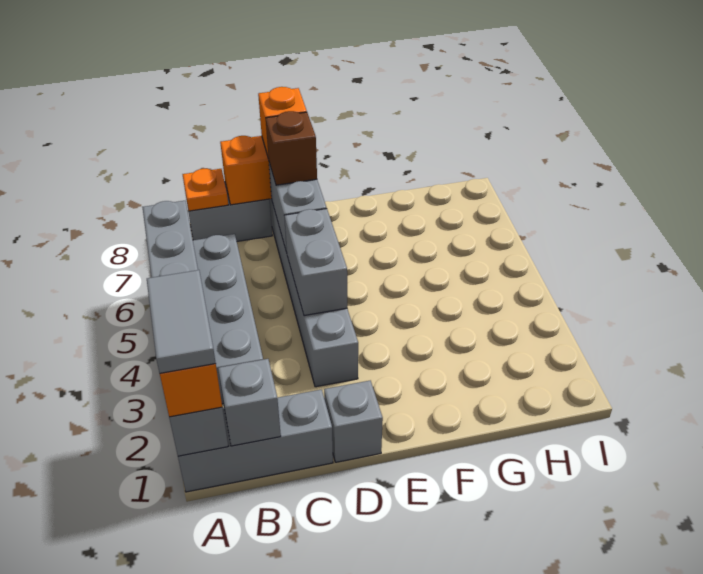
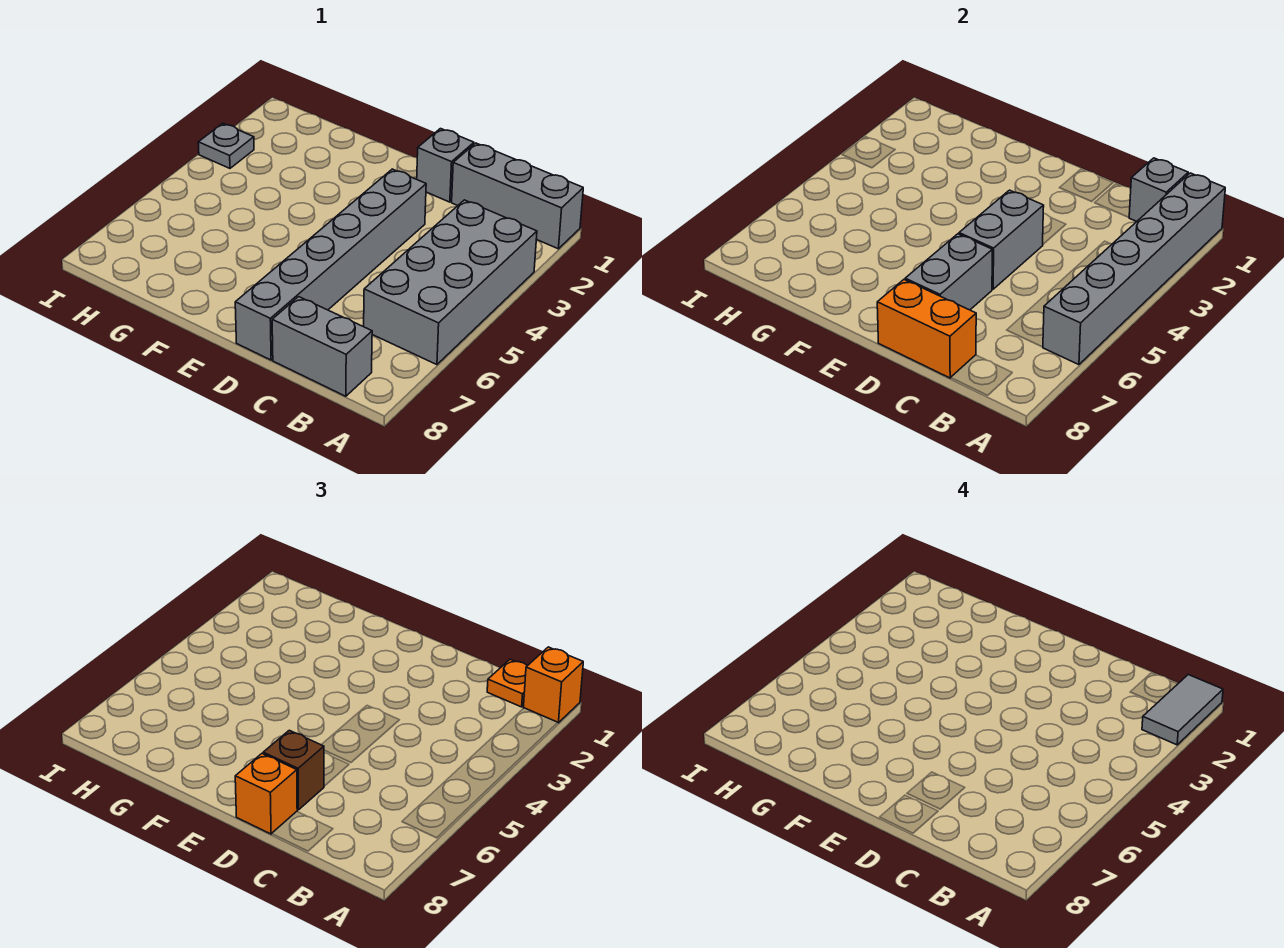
orange 1x1 plate [183,169,228,211] -> orange 1x1 plate moved to [487,659,527,707]
none -> grey 1x1 plate [198,123,254,168]

